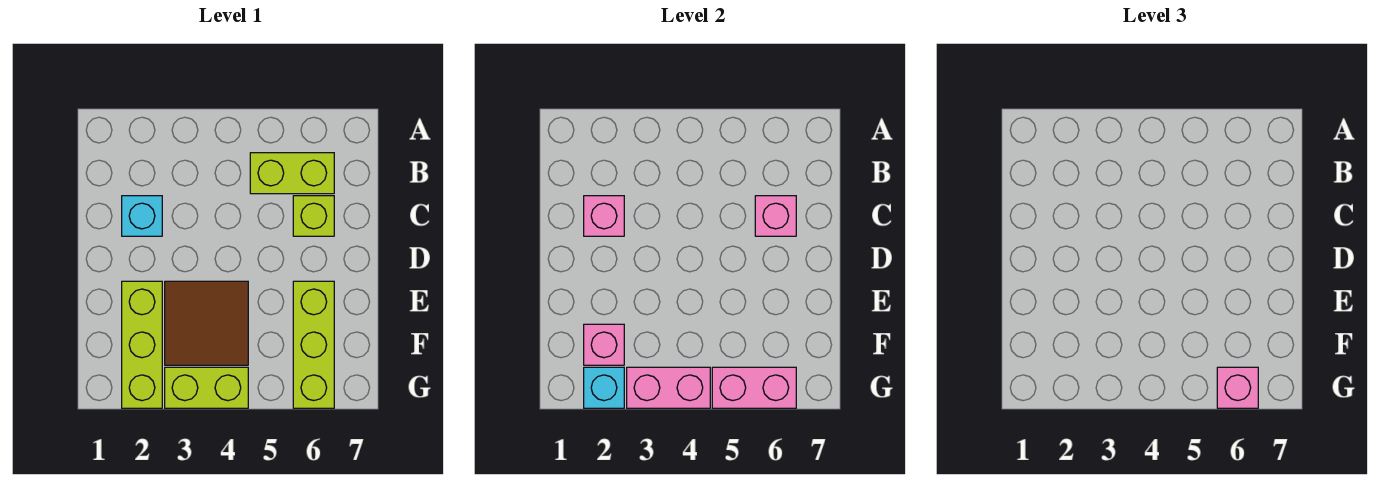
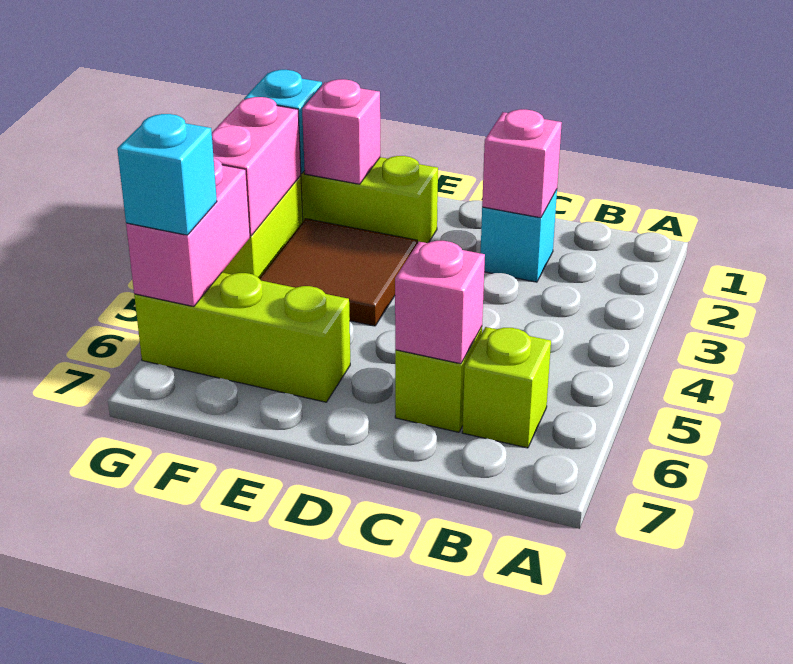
lime 1x2 brick [250,153,334,194] -> lime 1x1 brick [462,327,551,448]
pink 1x1 brick [1217,367,1258,408] -> cyan 1x1 brick [117,114,217,235]

